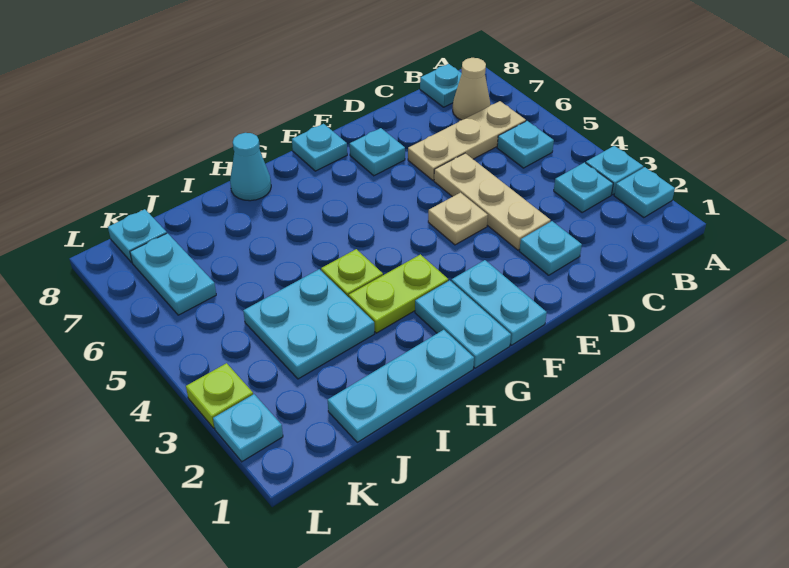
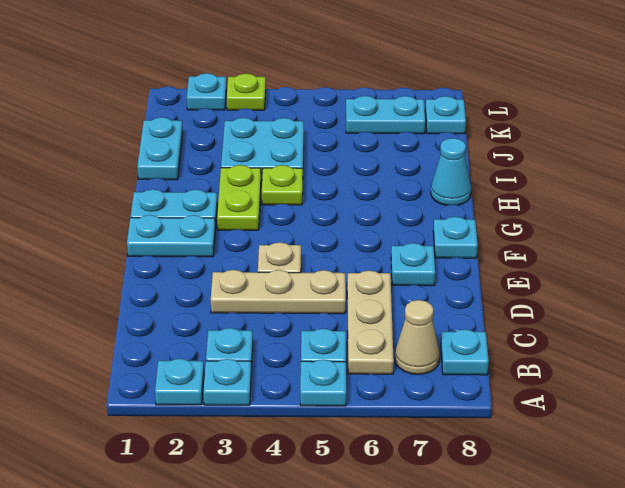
cyan 1x1 plate [519,221,582,275] -> cyan 1x1 plate moved to [300,360,346,406]
cyan 1x3 plate [328,330,474,442] -> cyan 1x2 plate [137,117,183,180]

